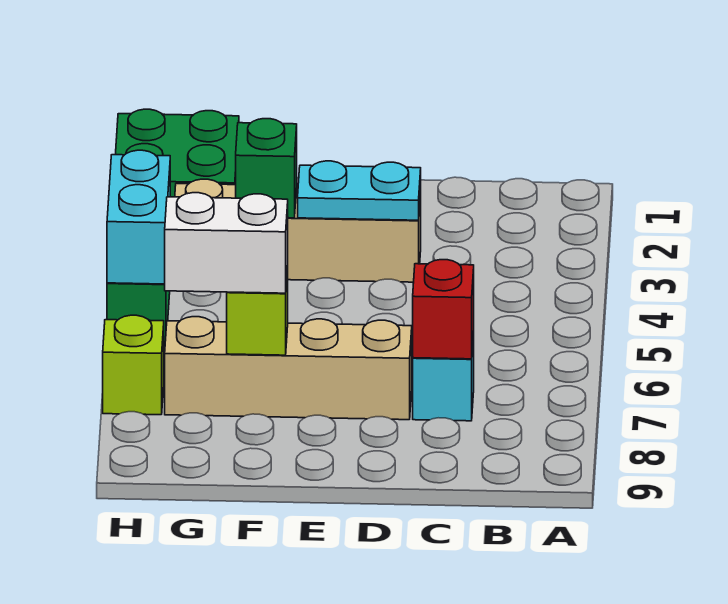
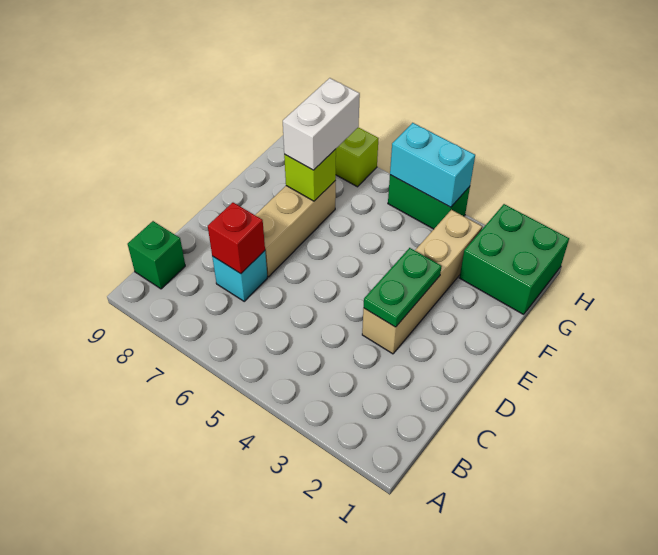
cyan 1x2 plate [298,161,421,220] -> green 1x2 plate [364,248,442,327]
tan 1x4 brick [165,317,412,420] -> tan 1x3 brick [255,181,336,277]
green 1x1 brick [236,119,297,218] -> green 1x1 brick moved to [128,221,185,289]

